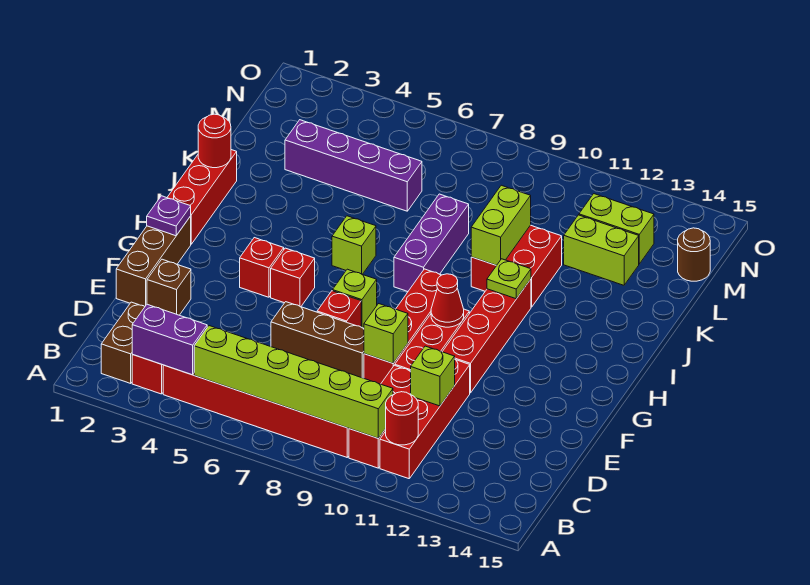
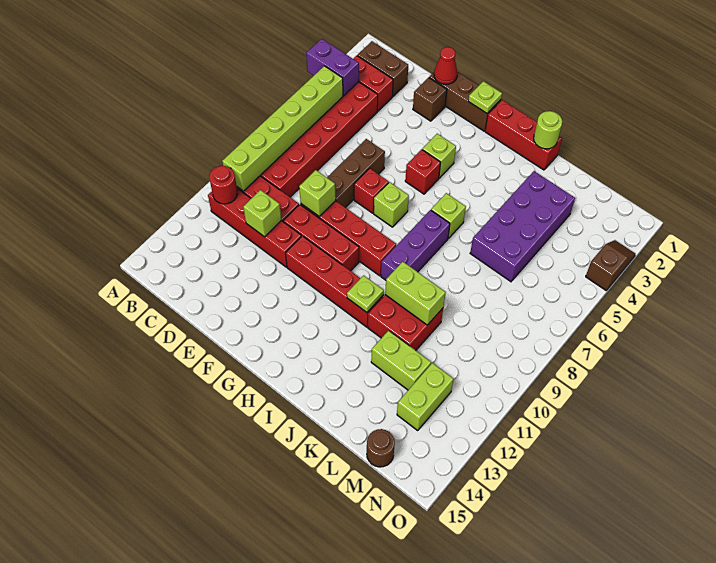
purple 1x2 brick [132,304,207,375] -> purple 1x2 brick turned to [306,39,359,96]
purple 1x1 plate [147,196,191,236] -> lime 1x1 plate [468,81,502,113]
red 1x1 brick [240,238,284,297] -> lime 1x1 brick [422,134,456,178]
red 1x1 cone [431,274,464,327] -> red 1x1 cone moved to [434,47,458,84]
purple 1x3 brick [394,194,469,292] -> purple 1x3 brick turned to [381,210,450,280]
red 1x1 round brick [198,114,231,168] -> lime 1x1 round brick [534,111,562,149]
purple 1x4 brick [285,120,422,211] -> purple 2x4 brick [470,171,575,282]
lime 1x2 brick [564,215,639,285] -> lime 1x2 brick turned to [371,331,431,390]
none -> brown 1x2 slope [586,240,635,290]

